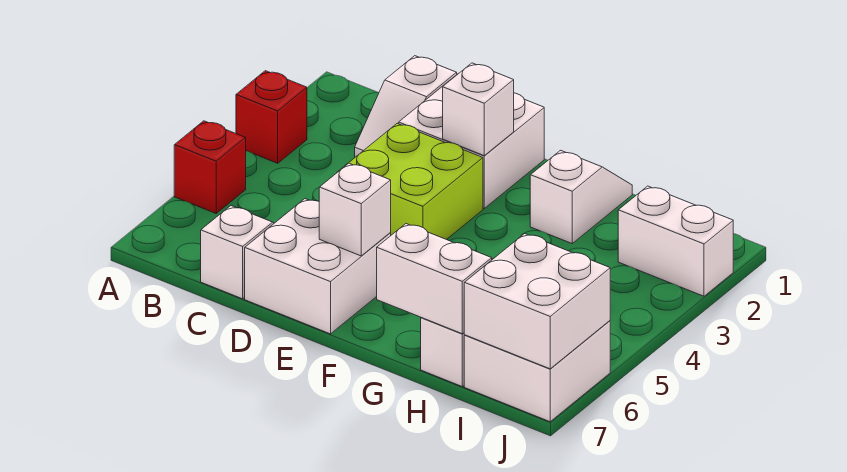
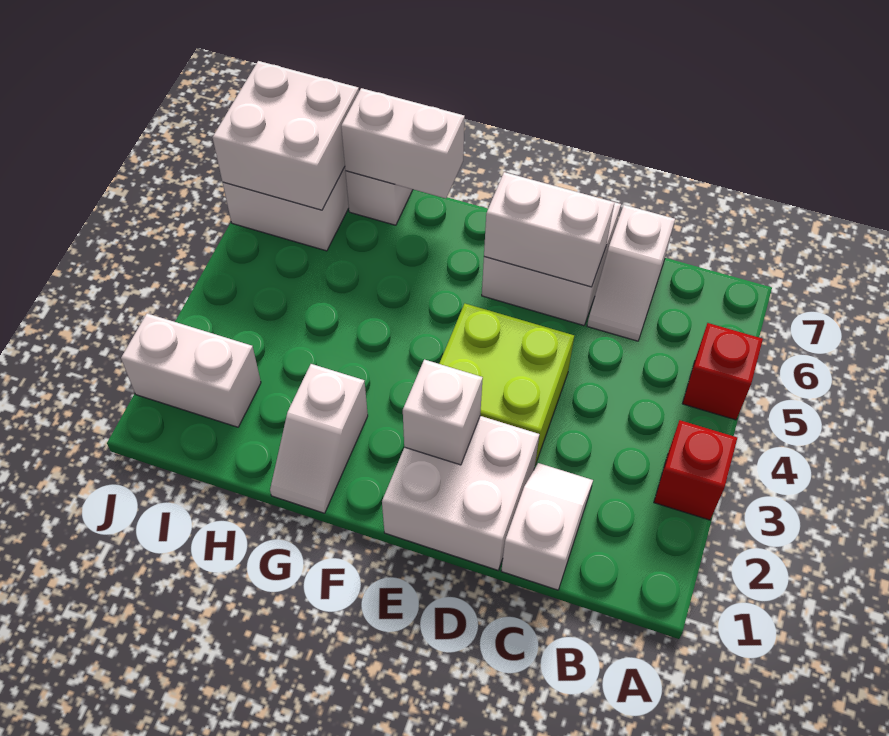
white 1x1 brick [319,163,391,256] -> white 1x2 brick [484,172,615,287]

